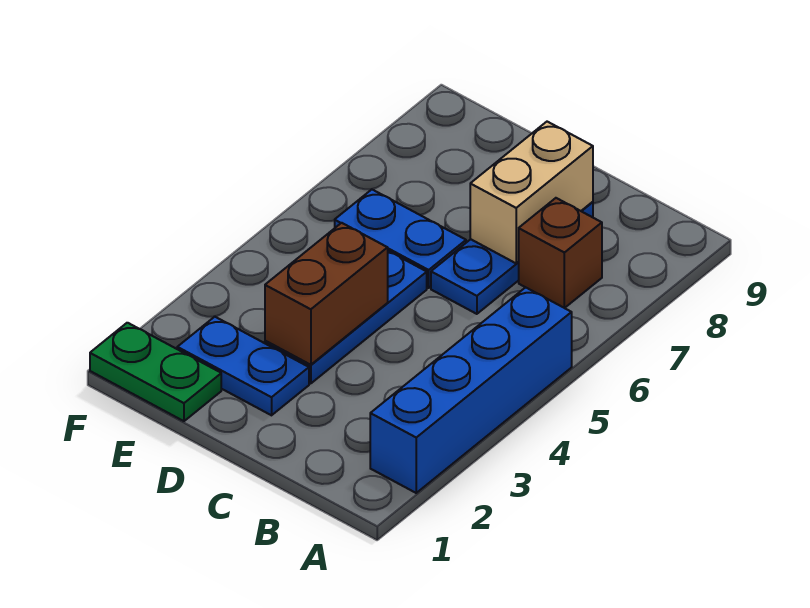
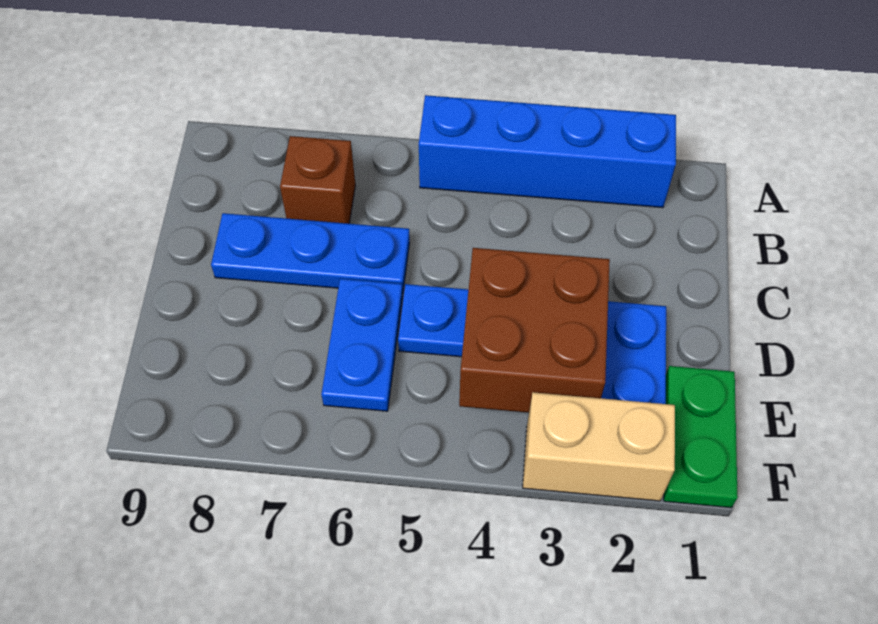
tan 1x2 brick [470,122,593,263] -> tan 1x2 brick moved to [523,392,675,501]
brown 1x2 brick [265,223,388,365] -> brown 2x2 brick [459,248,610,413]

